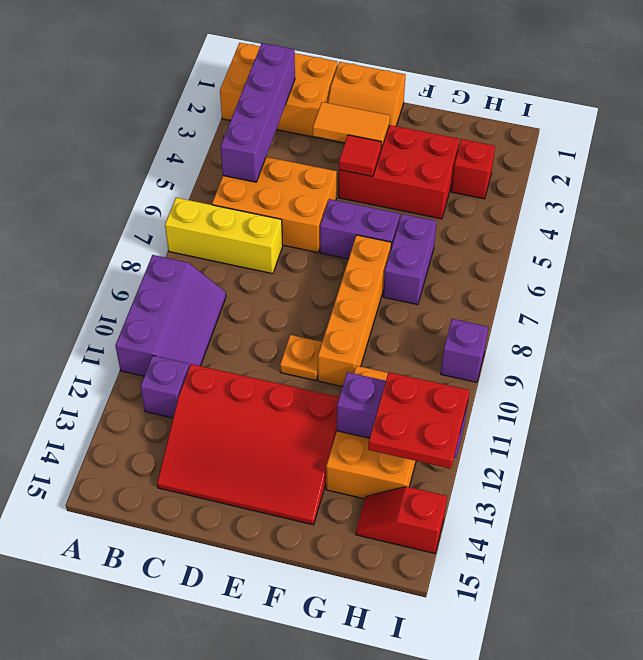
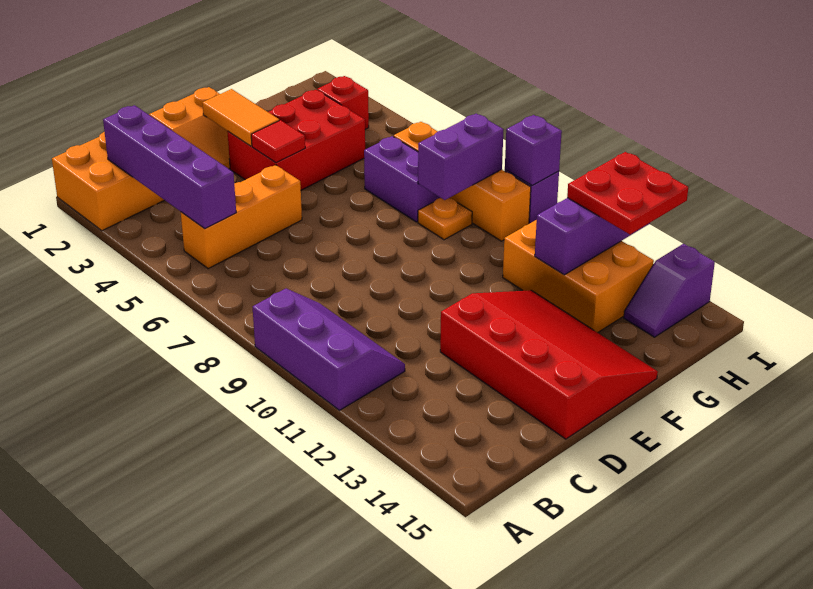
yellow 1x3 brick [165,198,283,274] -> none
orange 2x3 brick [212,157,337,253] -> orange 1x3 brick [181,165,302,269]
purple 1x1 brick [140,356,189,418] -> purple 1x1 brick moved to [505,115,562,185]
red 3x4 slope [157,364,339,525] -> red 3x4 slope turned to [440,290,658,439]
orange 1x2 tile [313,102,390,149] -> orange 1x2 tile turned to [203,89,279,146]
purple 1x2 brick [320,199,400,259] -> purple 1x2 brick moved to [418,113,504,200]
orange 1x1 plate [280,335,322,381] -> orange 1x1 plate moved to [418,198,472,240]
orange 1x4 brick [318,235,391,387] -> orange 1x4 brick moved to [394,122,531,241]
red 1x2 slope [356,487,447,554] -> purple 1x2 slope [624,244,715,337]

